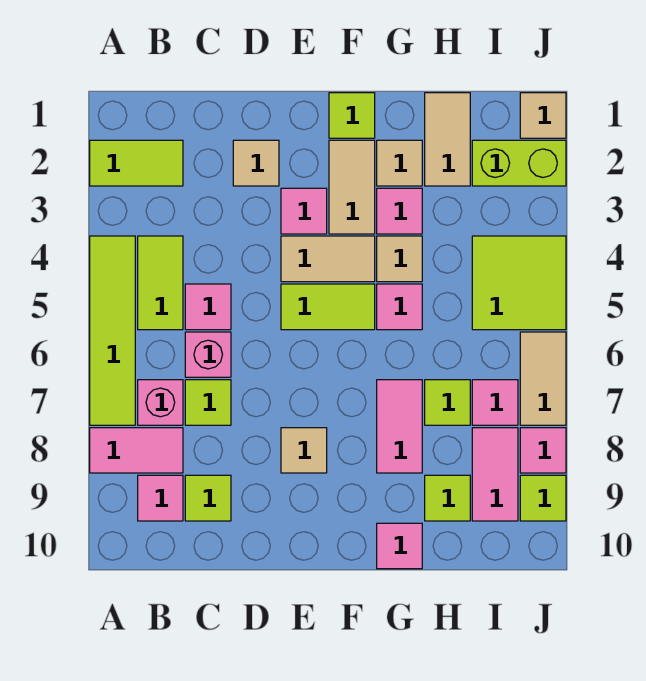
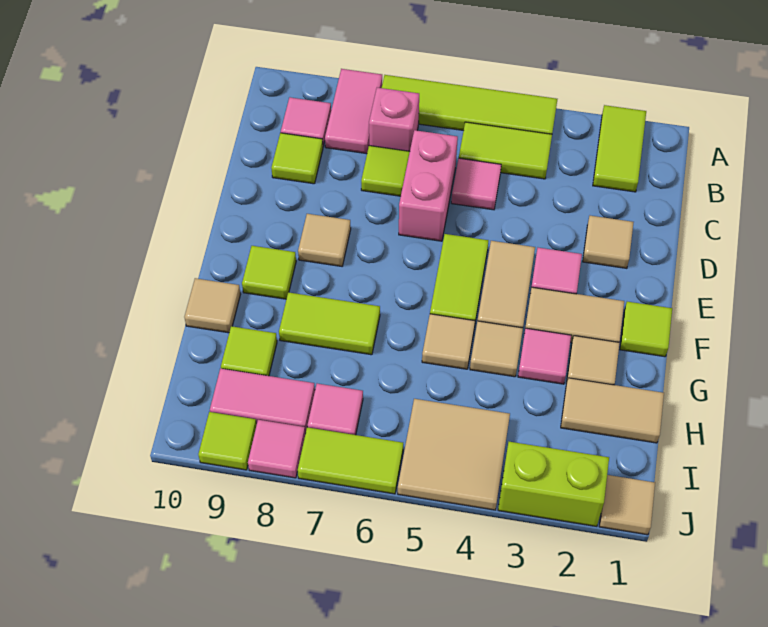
pink 1x1 brick [185,332,231,377] -> pink 1x2 brick [399,130,458,241]
pink 1x1 tile [377,284,422,330] -> tan 1x1 tile [422,314,475,369]
pink 1x2 tile [377,380,422,473] -> lime 1x2 tile [279,292,380,355]
pink 1x1 tile [377,523,422,569] -> tan 1x1 tile [184,278,241,333]
lime 1x1 tile [425,380,470,425] -> lime 1x1 tile moved to [242,246,296,299]
lime 1x2 brick [472,140,566,186] -> lime 1x2 brick turned to [498,442,609,526]
lime 2x2 tile [472,236,566,330] -> tan 2x2 tile [398,399,510,510]
tan 1x2 tile [520,332,566,425] -> lime 1x2 tile [298,427,403,494]

